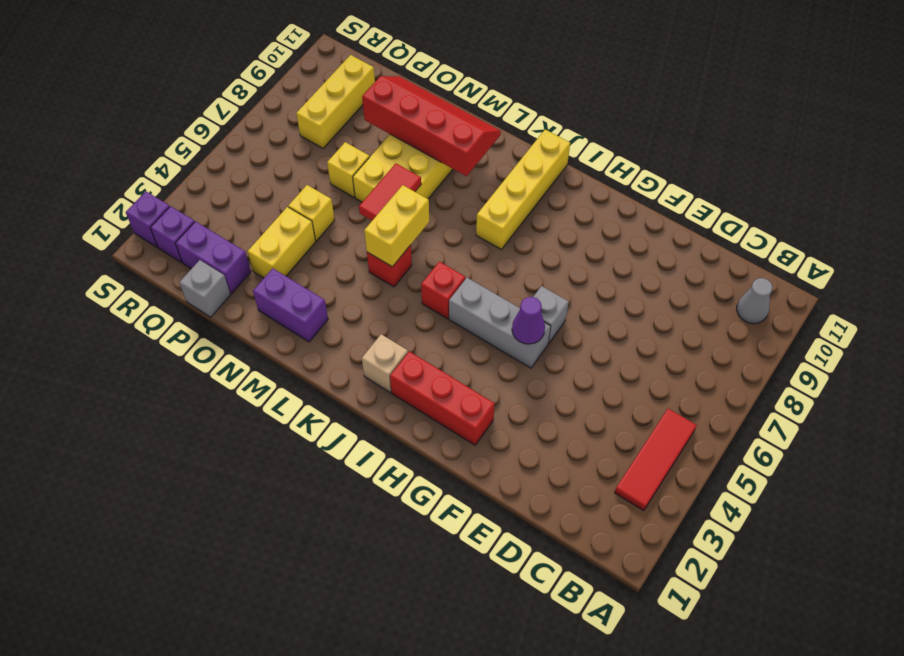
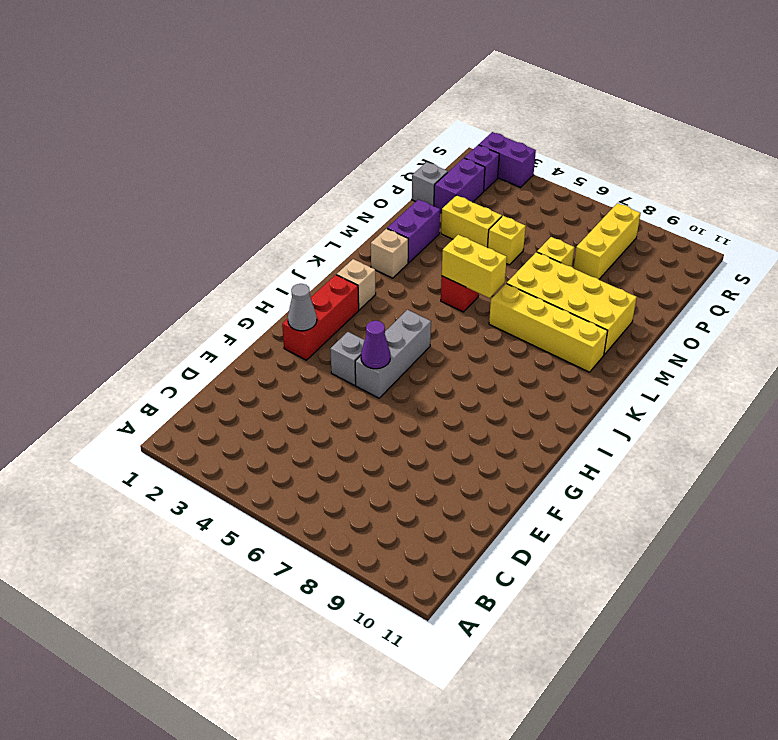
red 1x3 tile [615,409,697,511] -> none
grey 1x1 cone [737,278,773,324] -> grey 1x1 cone moved to [288,284,317,331]
grey 1x1 brick [533,286,569,344] -> grey 1x1 brick moved to [330,332,365,385]
red 1x1 brick [421,262,465,319] -> none
yellow 1x4 brick [476,129,570,249] -> yellow 1x4 brick moved to [489,284,608,372]
none -> tan 1x1 brick [371,229,408,278]
red 2x4 slope [362,76,501,176] -> none
red 1x2 tile [359,164,421,220] -> none
yellow 1x3 brick [296,55,375,148] -> yellow 1x3 brick turned to [574,203,641,279]
purple 1x1 brick [126,191,170,247] -> purple 1x2 brick [479,132,536,187]

